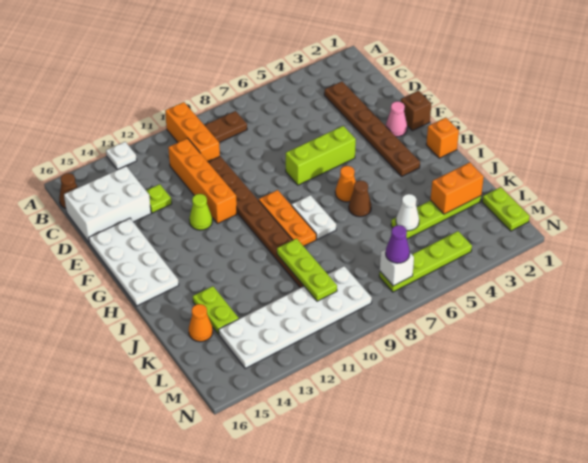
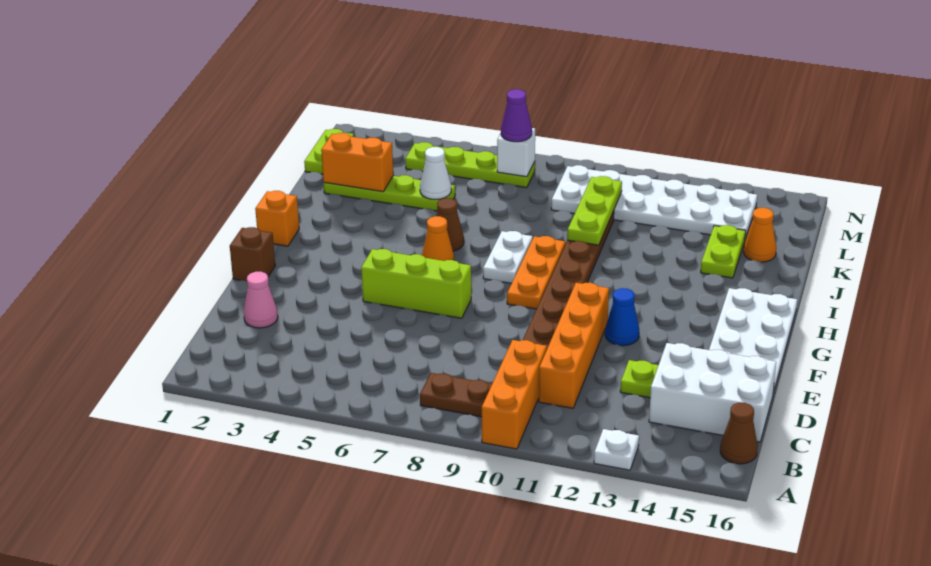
brown 1x6 plate [324,82,420,176] -> none
pink 1x1 cone [386,101,407,137] -> pink 1x1 cone moved to [244,272,278,328]
lime 1x1 cone [189,194,212,230] -> blue 1x1 cone [605,288,639,346]

